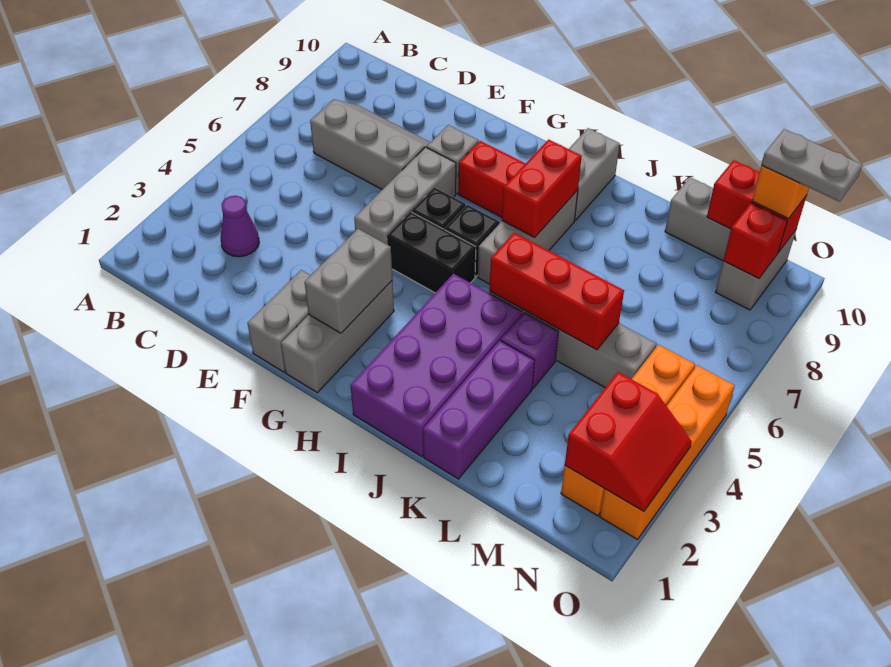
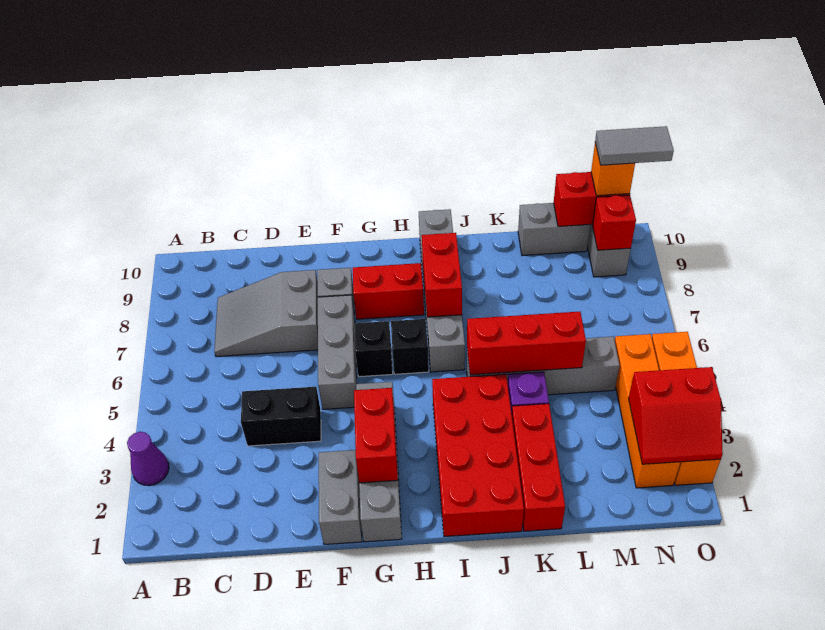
purple 1x1 cone [221,196,259,257] -> purple 1x1 cone moved to [127,432,169,485]
grey 2x3 slope [310,99,430,190] -> grey 2x3 slope turned to [214,270,318,357]
grey 1x3 brick [281,281,394,393] -> grey 1x4 brick [356,382,402,542]
grey 1x2 brick [305,229,392,333] -> red 1x2 brick [354,388,398,483]
black 1x2 brick [387,212,476,293] -> black 1x2 brick moved to [241,387,321,446]
purple 2x4 brick [350,274,522,457] -> red 2x4 brick [432,374,524,537]
purple 1x3 brick [423,341,535,479] -> red 1x3 brick [512,404,565,531]
red 2x2 slope [565,372,692,511] -> red 2x2 slope turned to [629,367,723,464]
grey 1x2 plate [762,129,862,202] -> grey 1x2 tile [595,126,674,165]

